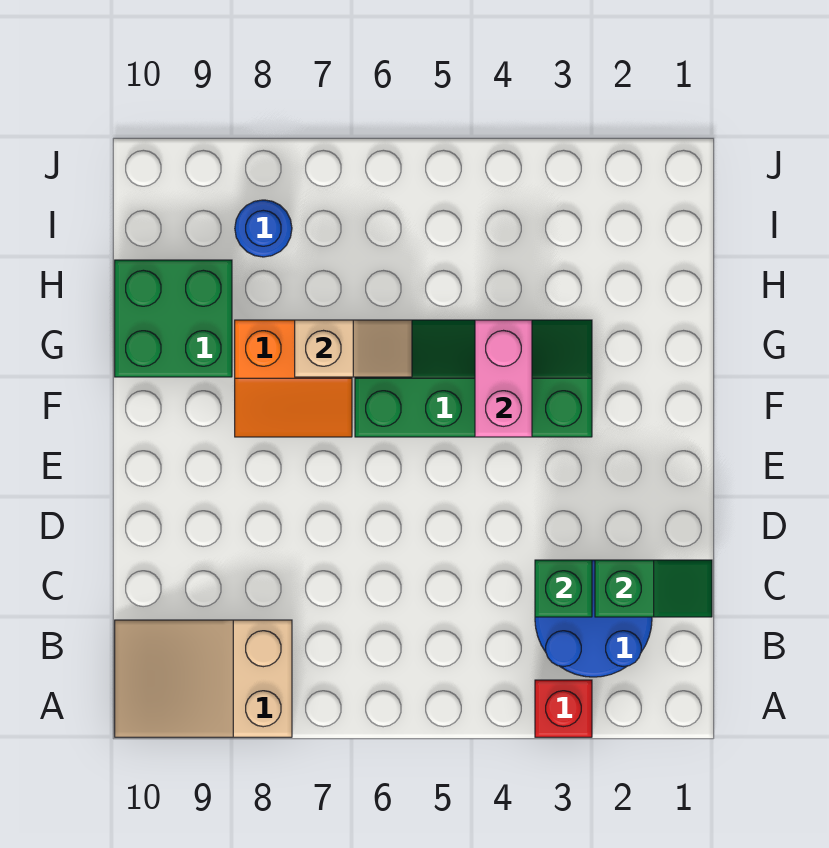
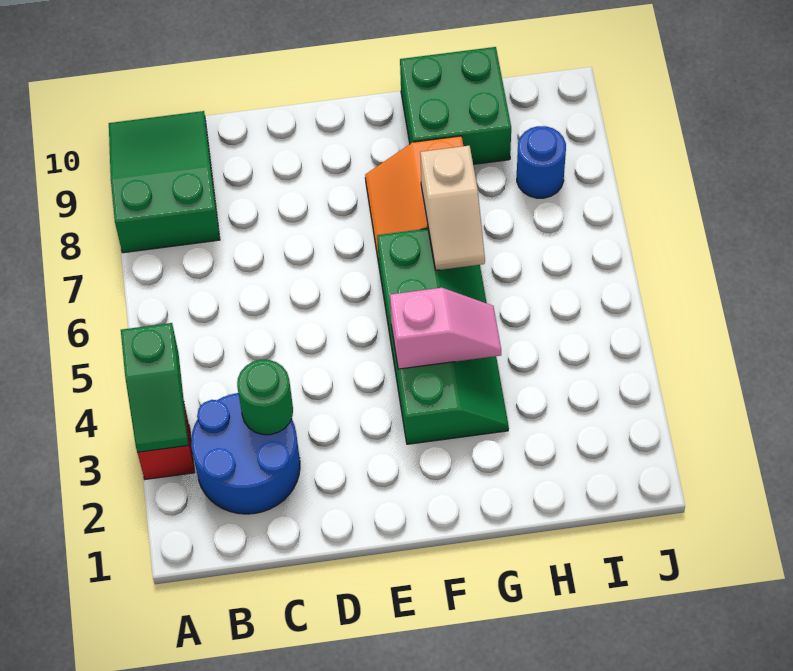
tan 2x3 slope [115,620,292,737] -> green 2x3 slope [109,111,220,253]
green 1x2 slope [595,560,712,617] -> green 1x2 slope moved to [121,323,188,452]
green 1x1 brick [535,560,592,617] -> green 1x1 round brick [237,360,293,435]
pink 1x2 brick [475,320,532,437] -> pink 1x2 slope [390,288,501,369]

